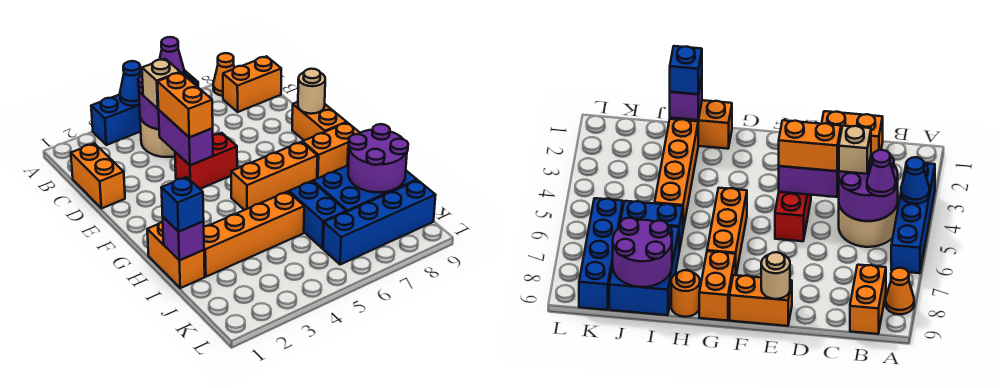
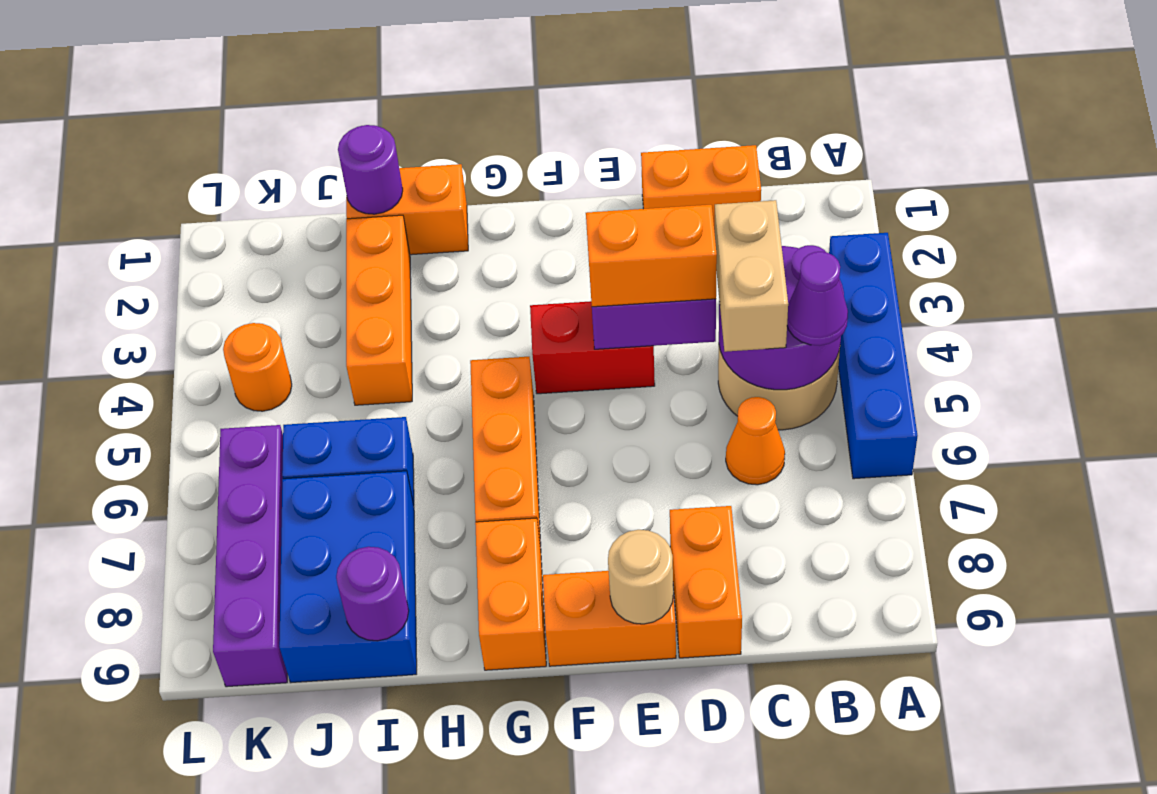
blue 1x1 cone [120,61,141,106] -> none
orange 1x1 cone [213,53,234,96] -> orange 1x1 cone moved to [726,397,785,485]
orange 1x2 brick [223,56,281,112] -> orange 1x2 brick moved to [670,506,742,658]
tan 1x1 brick [142,59,180,108] -> tan 1x2 brick [715,200,788,352]
red 1x2 brick [175,133,237,189] -> red 1x2 brick turned to [530,301,655,394]
orange 1x1 round brick [671,270,700,317] -> orange 1x1 round brick moved to [223,323,292,411]
purple 1x1 brick [163,217,204,260] -> purple 1x1 round brick [338,125,403,214]
blue 1x1 brick [161,177,204,232] -> none
orange 1x4 brick [204,192,304,277] -> orange 1x3 brick [346,215,412,405]
purple 2x2 round brick [348,124,408,192] -> purple 1x1 round brick [336,547,409,641]
blue 1x4 brick [323,180,436,265] -> purple 1x4 brick [213,425,287,687]

